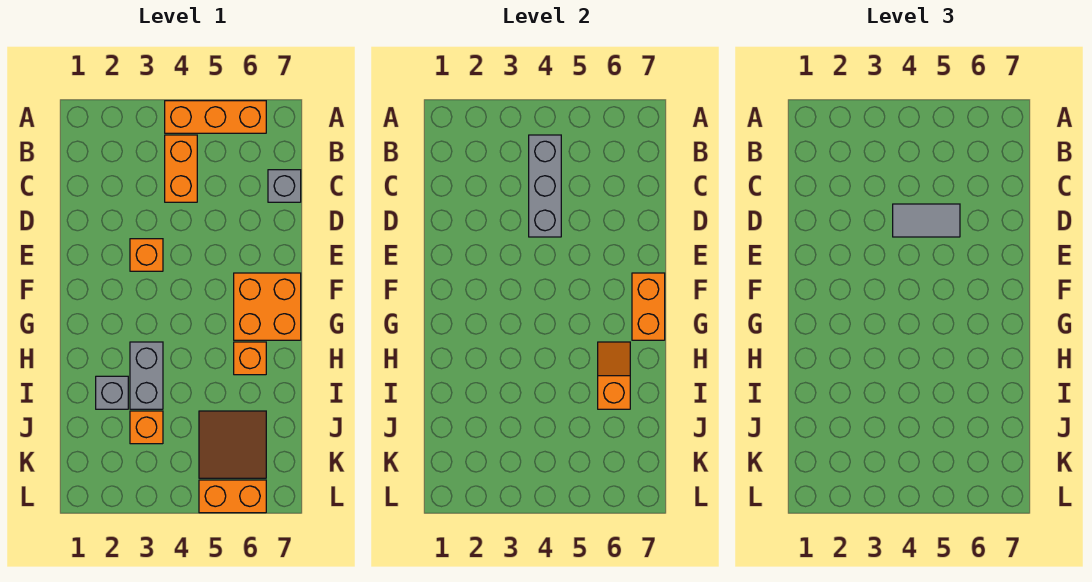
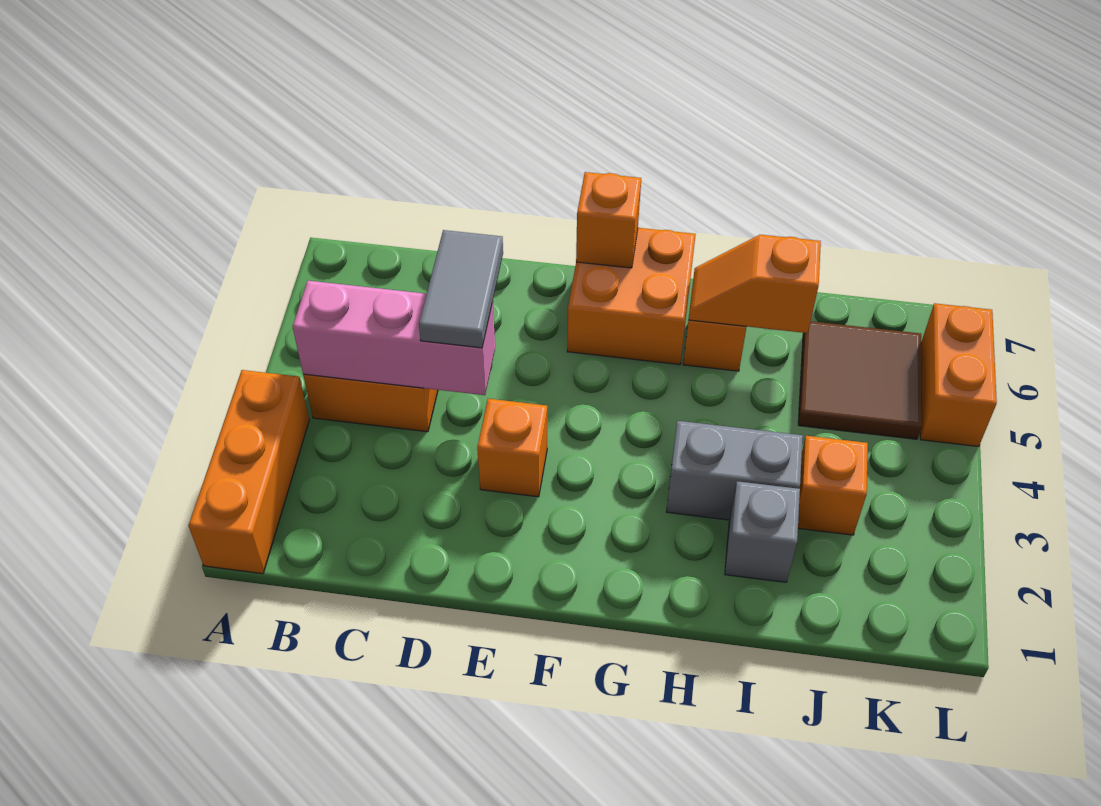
orange 1x3 brick [165,101,266,133] -> orange 1x3 brick moved to [188,370,309,574]
grey 1x3 brick [529,135,561,237] -> pink 1x3 brick [293,281,495,395]
grey 1x1 brick [268,170,301,202] -> none
orange 1x2 brick [632,273,665,340] -> orange 1x1 brick [576,172,641,268]

